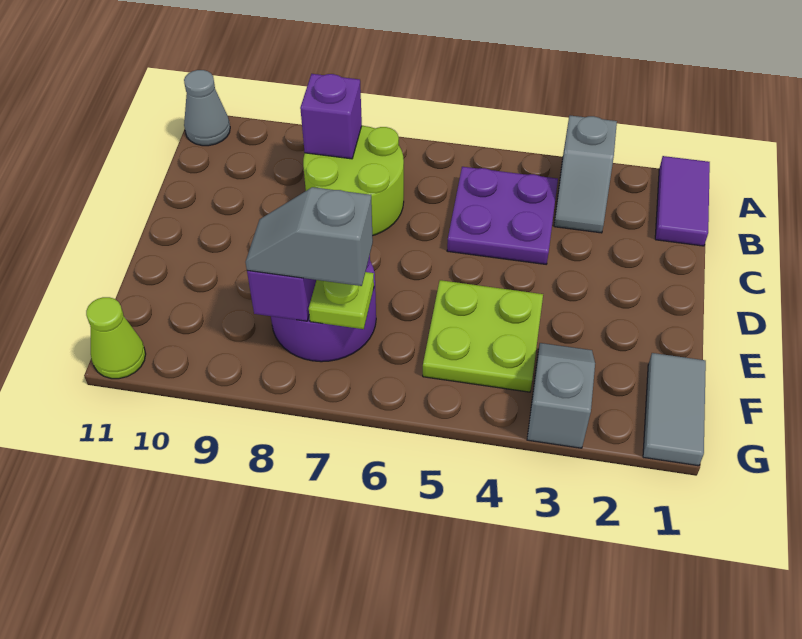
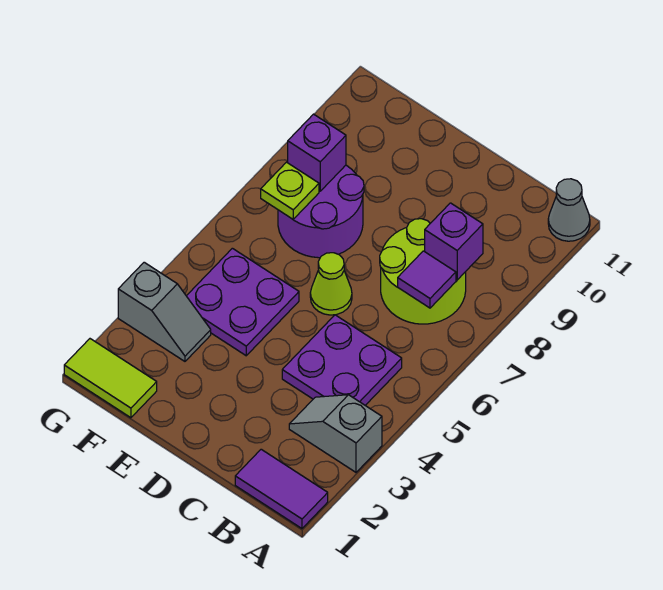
none -> purple 1x1 tile [398,251,456,308]
lime 2x2 plate [423,280,543,392] -> purple 2x2 plate [187,248,299,356]
grey 1x2 tile [643,353,706,466] -> lime 1x2 tile [64,339,157,418]
grey 1x2 slope [246,187,373,286] -> none
lime 1x1 cone [86,297,146,379] -> lime 1x1 cone moved to [310,253,352,315]

